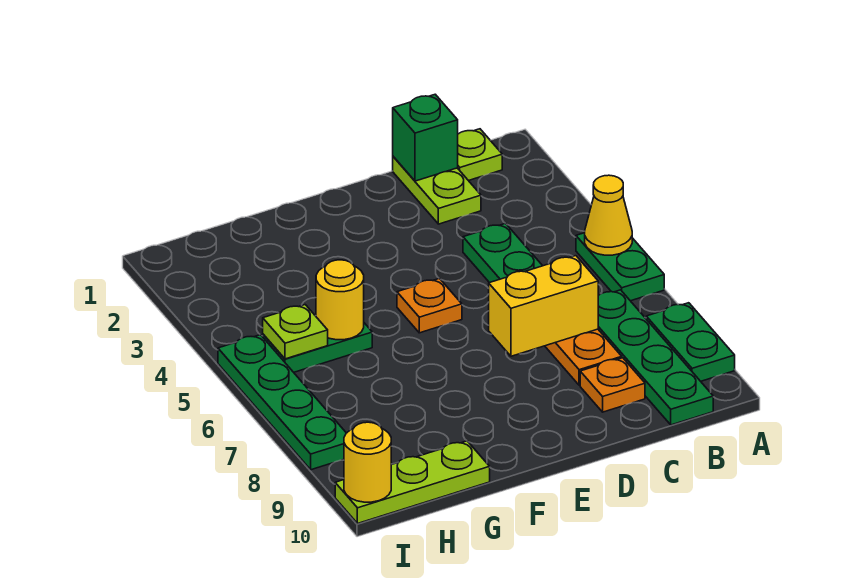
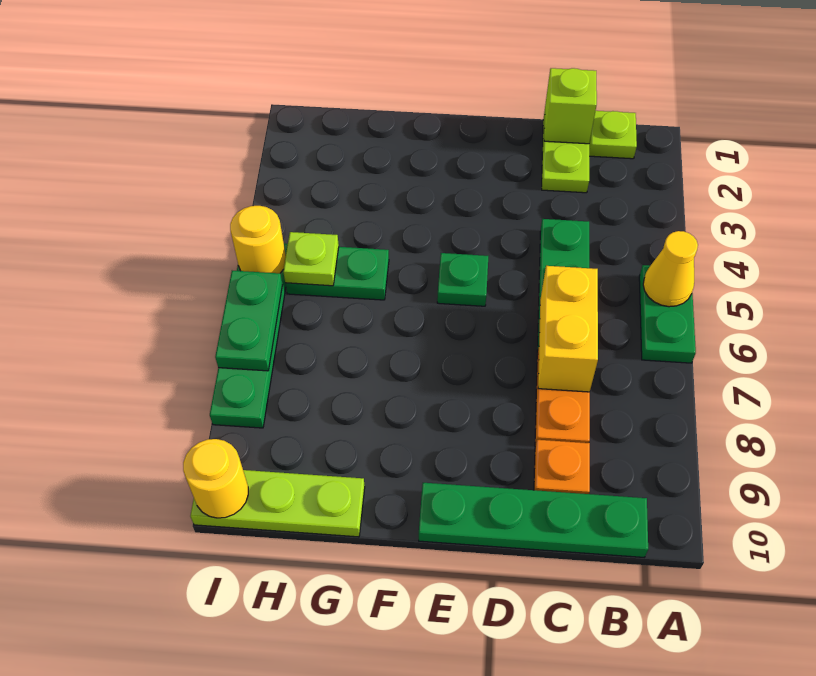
green 1x2 plate [646,303,735,381] -> green 1x2 plate moved to [215,271,282,371]
green 1x4 plate [598,290,713,425] -> green 1x4 plate turned to [419,483,648,557]
green 1x1 brick [393,94,458,181] -> lime 1x1 brick [544,68,597,144]
yellow 1x2 brick [489,256,598,356] -> yellow 1x2 brick turned to [538,266,598,392]
orange 1x1 plate [397,278,462,333] -> green 1x1 plate [437,253,488,306]
yellow 1x1 round brick [316,260,364,340] -> yellow 1x1 round brick moved to [230,206,286,273]

